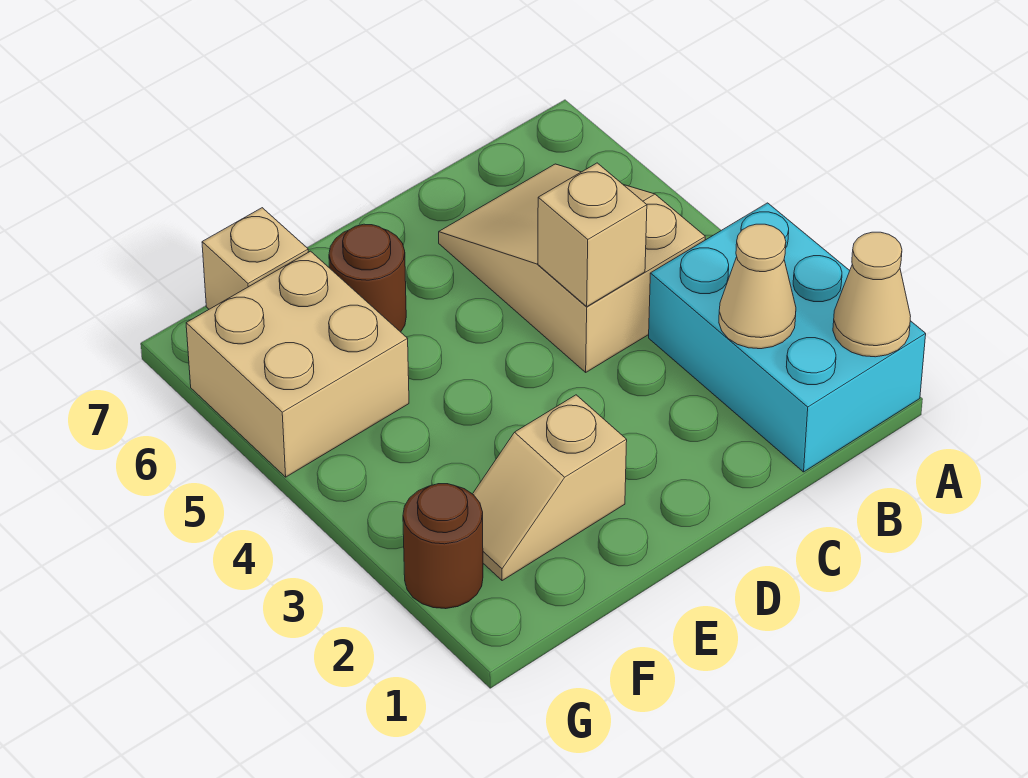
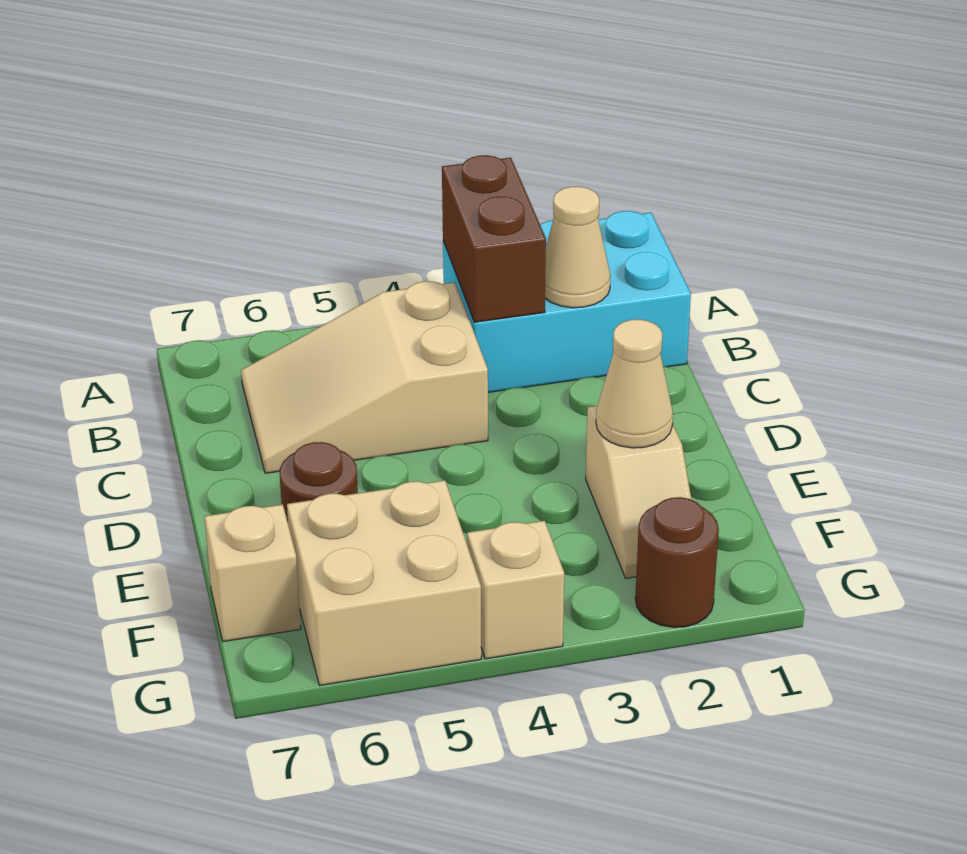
tan 1x1 cone [833,232,911,357] -> tan 1x1 cone moved to [596,319,673,448]
none -> brown 1x2 brick [442,155,546,322]
tan 1x1 brick [538,163,647,306] -> tan 1x1 brick moved to [467,521,564,659]

